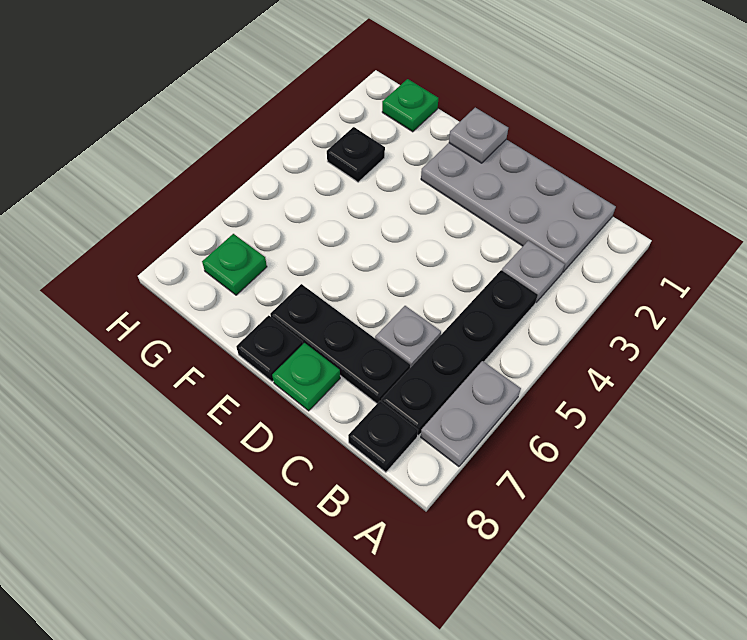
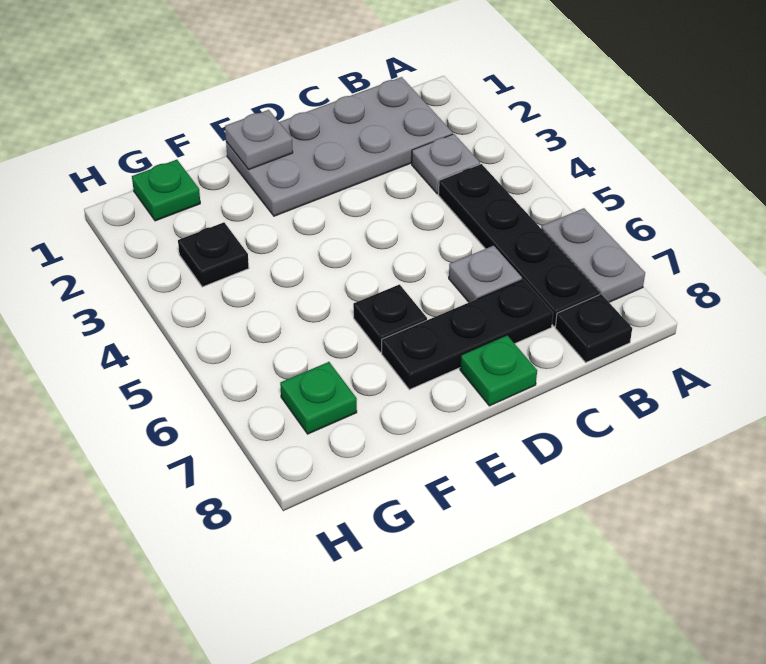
black 1x1 plate [236,315,303,382] -> black 1x1 plate moved to [353,285,427,352]

